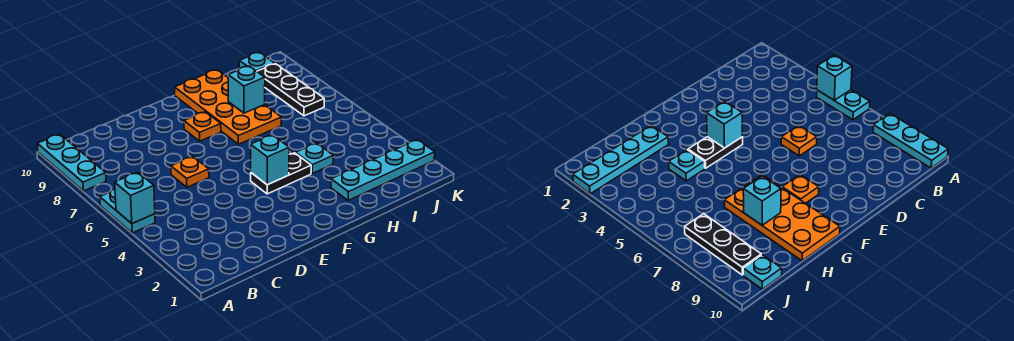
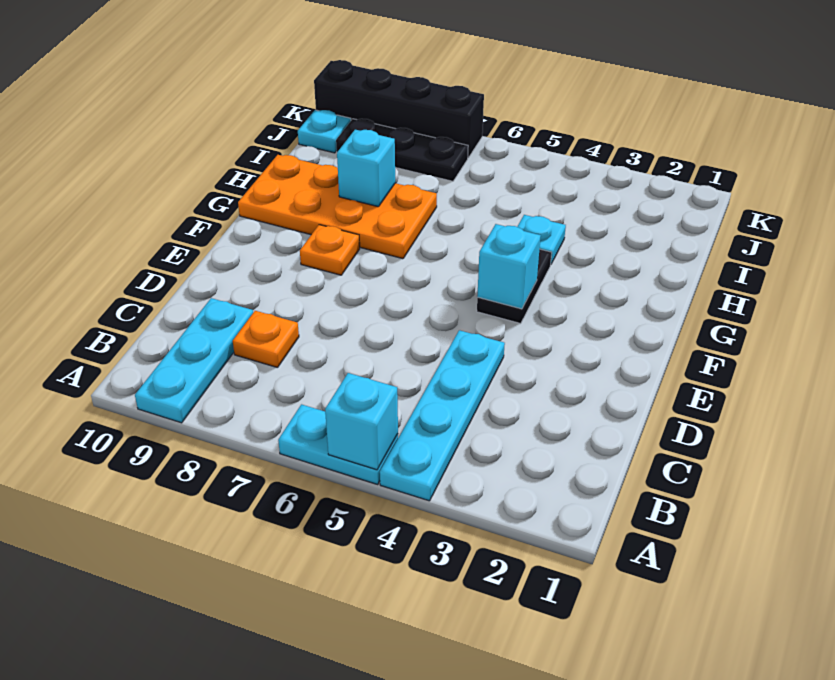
cyan 1x3 plate [37,134,106,191] -> cyan 1x3 plate turned to [135,298,253,423]
orange 1x1 plate [171,156,209,187] -> orange 1x1 plate moved to [233,311,299,368]
cyan 1x4 plate [331,140,435,201] -> cyan 1x4 plate moved to [380,330,505,501]
none -> black 1x4 brick [314,60,484,158]

